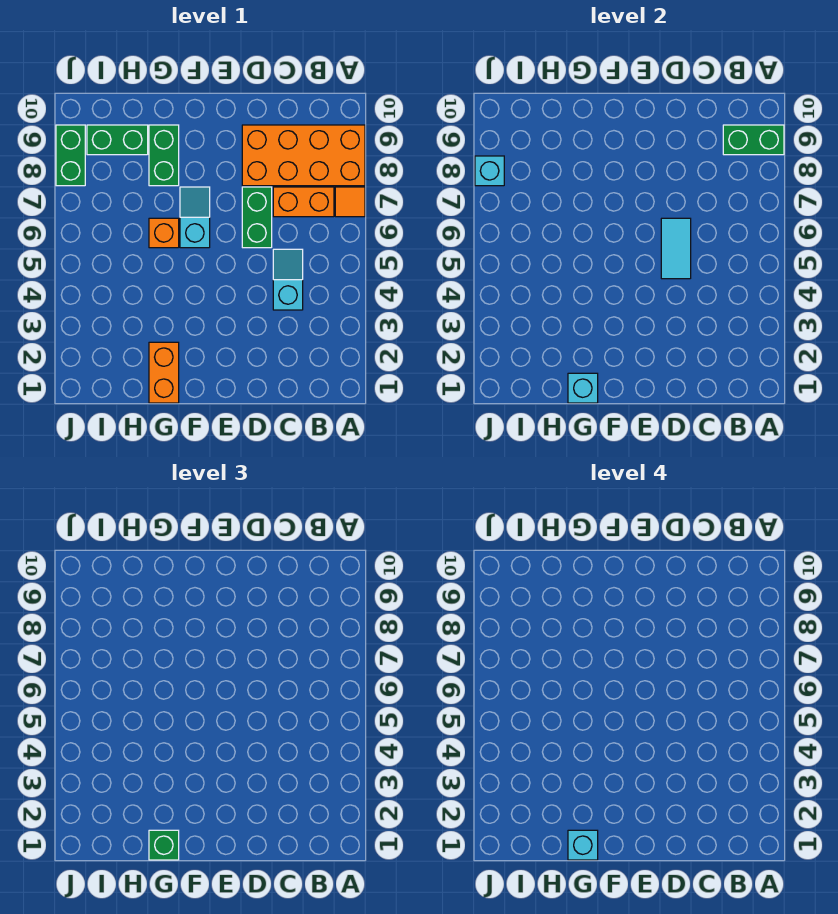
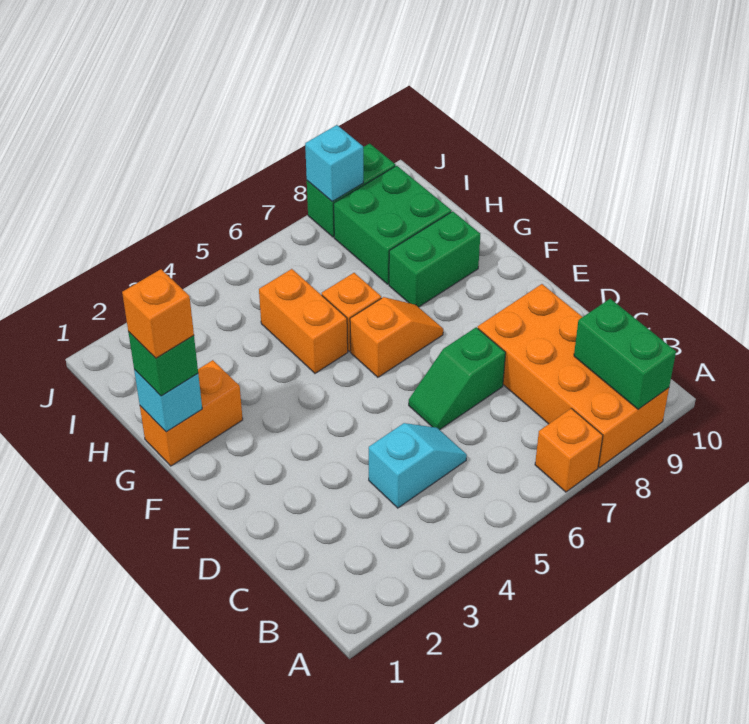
orange 1x1 tile [335,187,365,217] -> orange 1x1 brick [535,408,603,492]
orange 1x2 brick [273,187,334,217] -> orange 1x2 brick moved to [259,269,348,373]
cyan 1x2 tile [661,218,691,279] -> none
green 1x2 brick [242,187,272,248] -> green 1x2 slope [409,327,506,430]
cyan 1x2 slope [180,187,210,248] -> orange 1x2 slope [350,297,443,377]
cyan 1x1 brick [568,830,598,860] -> orange 1x1 brick [122,269,194,358]
green 1x2 brick [87,125,148,155] -> green 2x2 brick [334,166,452,284]

